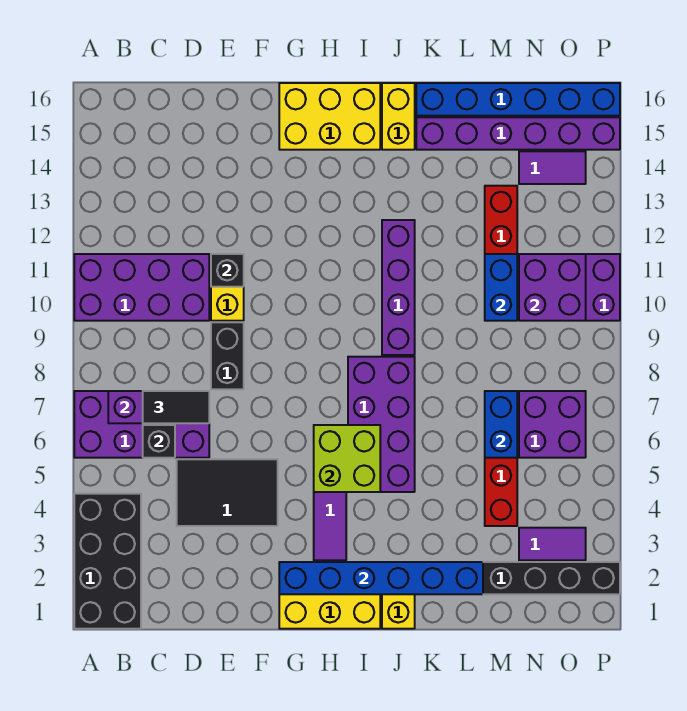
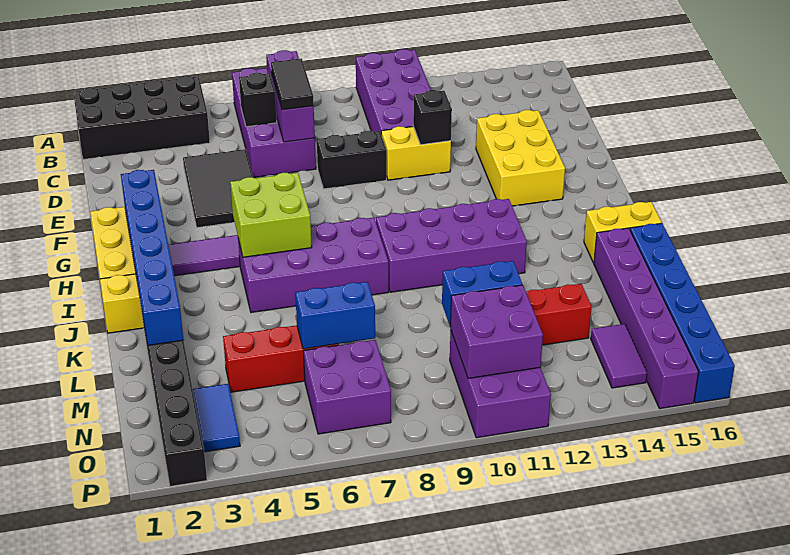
yellow 2x3 brick [279,83,380,150] -> yellow 2x3 brick moved to [476,110,565,206]
purple 1x4 brick [382,220,415,355] -> purple 2x4 brick [376,199,527,292]
purple 1x2 tile [519,528,586,560] -> blue 1x2 tile [193,384,240,452]

